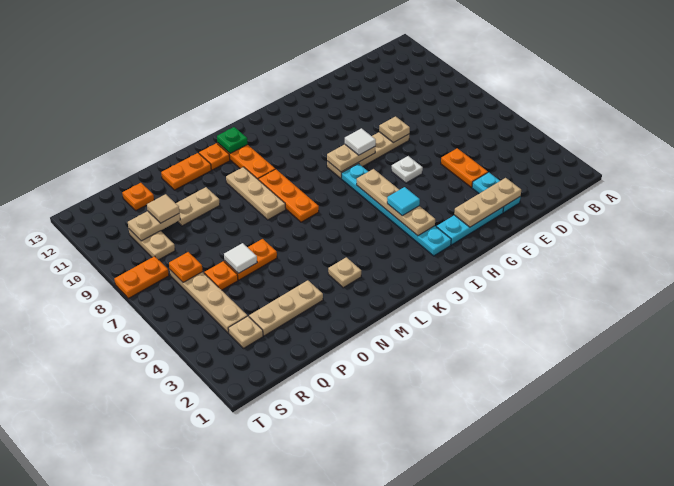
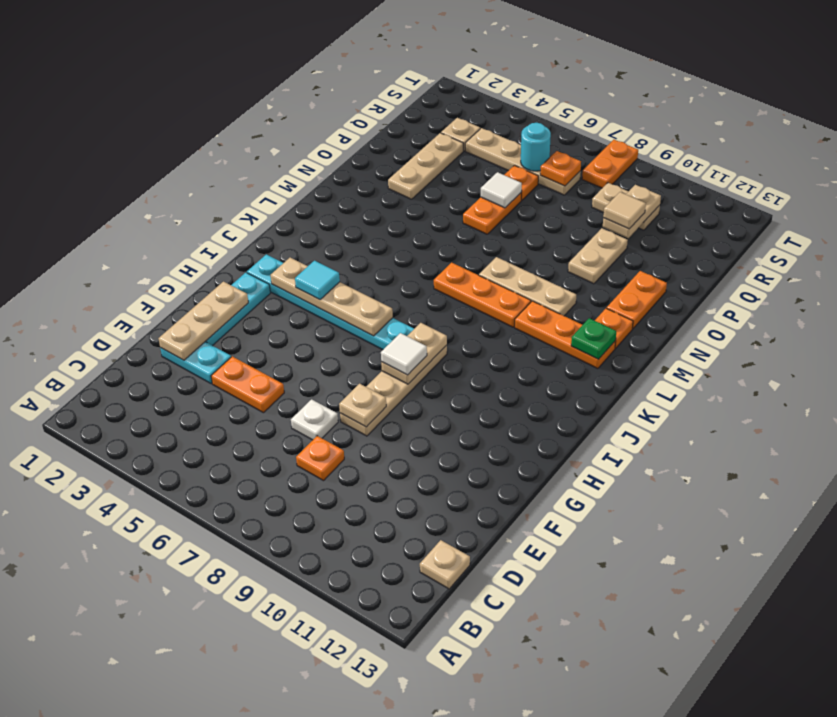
white 1x1 plate [392,156,423,183] -> white 1x1 plate moved to [291,399,338,440]
tan 1x1 plate [328,257,361,288] -> tan 1x1 plate moved to [420,540,470,589]
orange 1x1 plate [122,183,154,210] -> orange 1x1 plate moved to [296,436,344,481]
none -> cyan 1x1 round brick [521,123,551,171]

